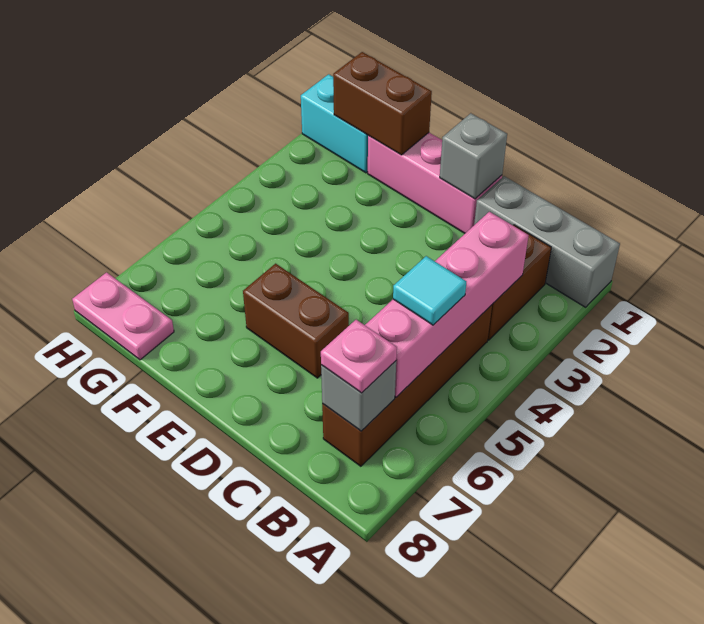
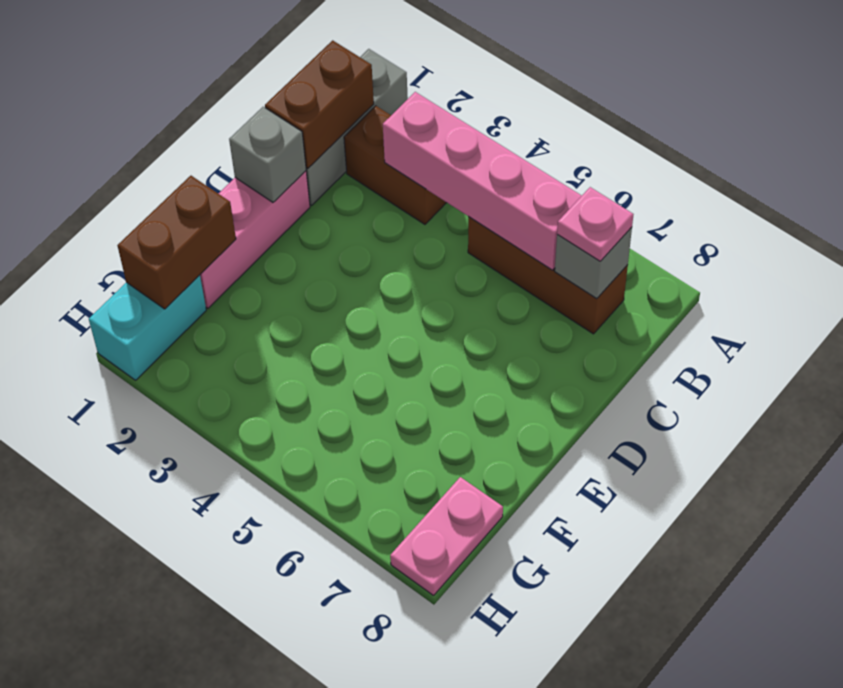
brown 1x4 brick [322,305,492,466] -> brown 1x3 brick [468,217,628,334]
cyan 1x1 tile [393,256,466,325] -> none
brown 1x2 brick [243,264,349,378] -> brown 1x2 brick moved to [265,40,374,169]

